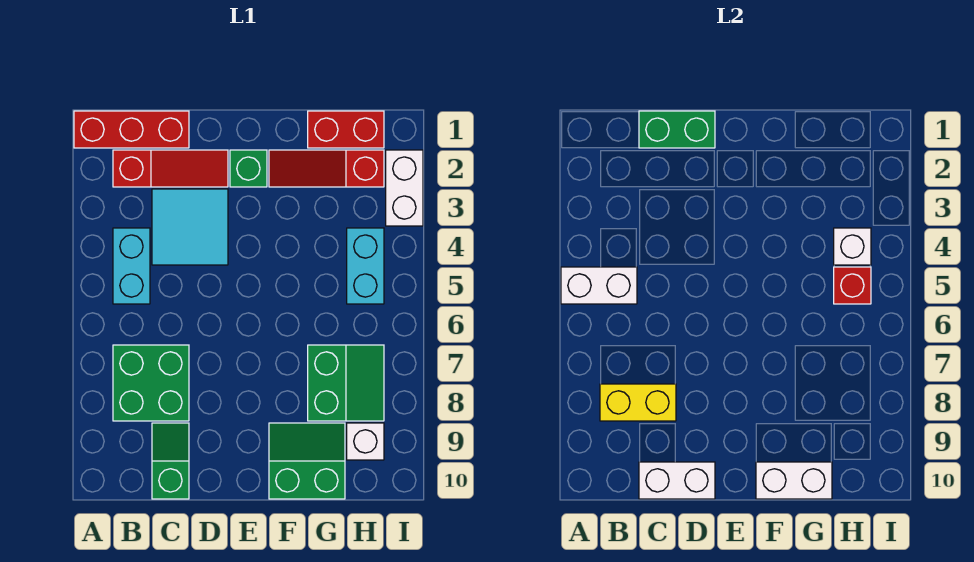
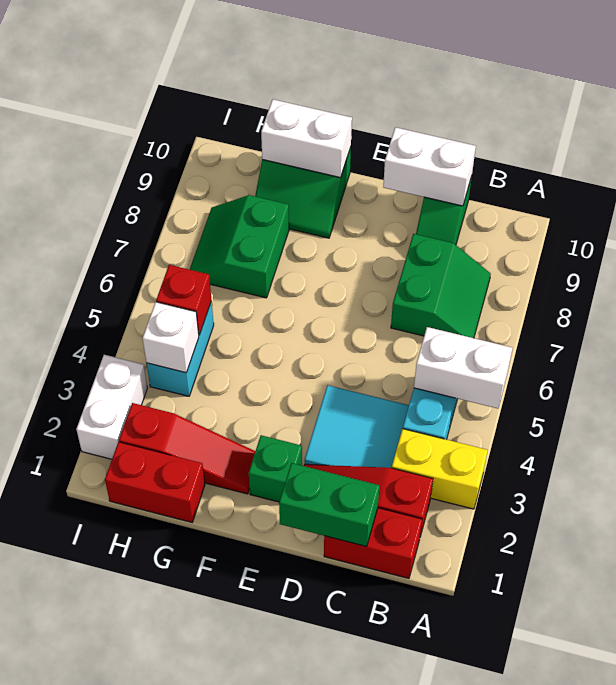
red 1x3 brick [74,111,189,148] -> red 1x2 brick [324,508,422,578]
green 2x2 brick [113,345,189,421] -> green 2x2 slope [391,234,491,338]
yellow 1x2 brick [600,384,676,421] -> yellow 1x2 brick moved to [392,429,488,509]
white 1x1 brick [347,423,384,460] -> none

